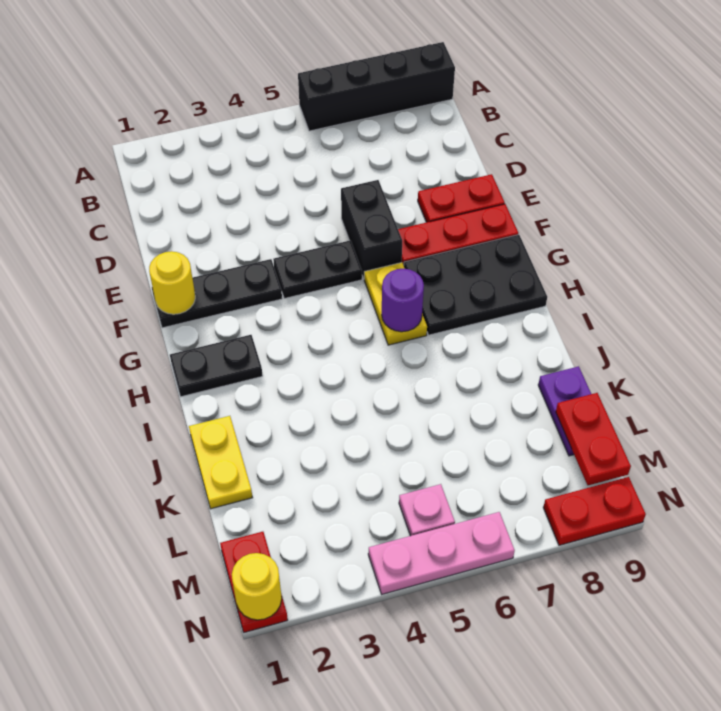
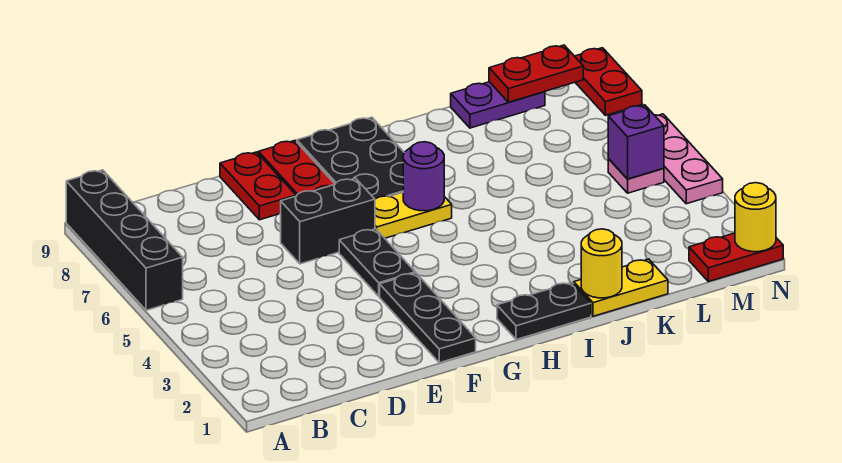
yellow 1x1 round brick [149,251,195,314] -> yellow 1x1 round brick moved to [581,229,622,298]
black 1x2 plate [170,335,263,397] -> black 1x2 plate turned to [497,282,591,340]
none -> purple 1x1 brick [608,105,664,179]

